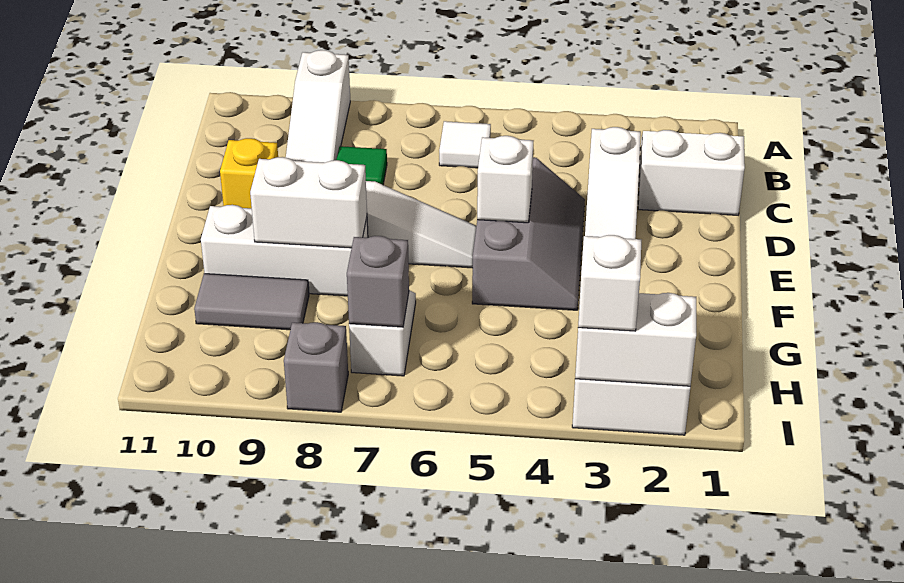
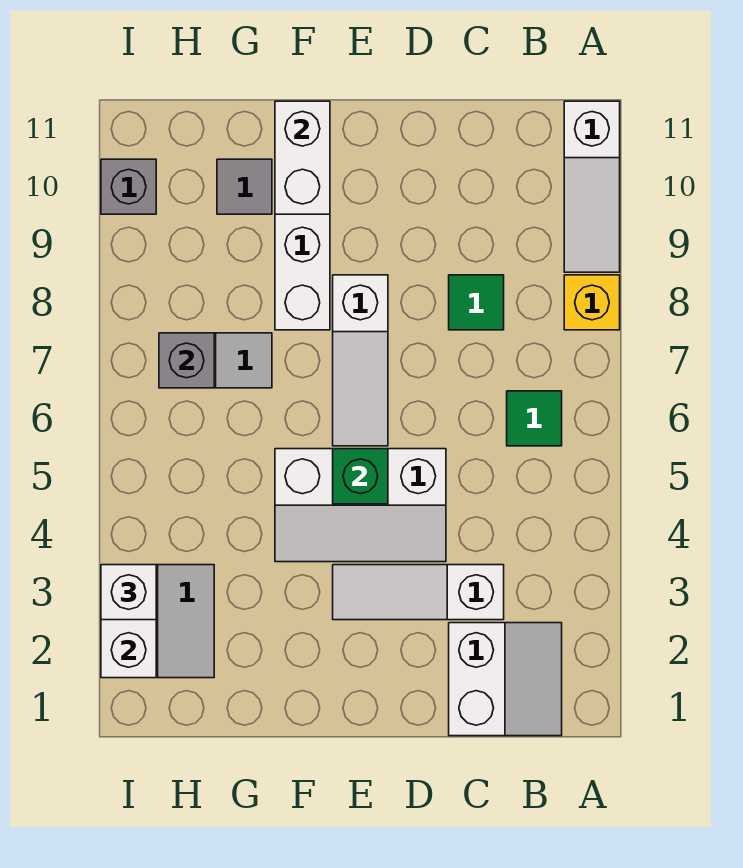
white 1x3 slope [286,50,350,163] -> white 1x3 slope turned to [564,101,620,272]
white 1x1 tile [439,121,491,168] -> green 1x1 tile [507,391,562,446]
grey 2x3 slope [472,157,585,310] -> white 2x3 slope [275,449,446,562]
yellow 1x1 brick [220,138,278,208] -> yellow 1x1 brick moved to [564,275,620,330]
white 1x1 brick [477,136,533,223] -> green 1x1 brick [333,449,388,504]
white 1x2 brick [250,157,367,248] -> white 1x2 brick moved to [275,101,330,214]
grey 1x2 tile [194,274,309,330] -> grey 1x1 tile [217,159,272,214]
grey 1x1 brick [284,322,348,412] -> grey 1x1 brick moved to [101,159,156,214]

